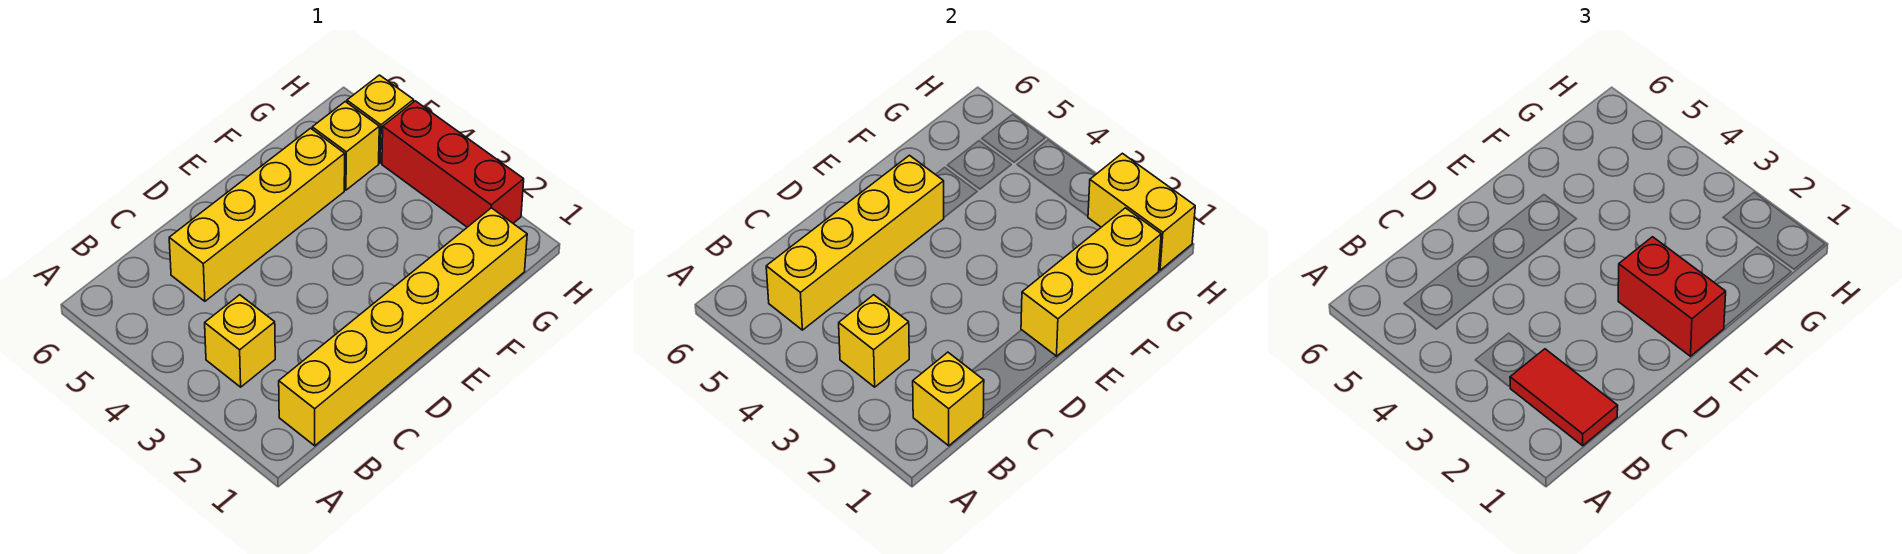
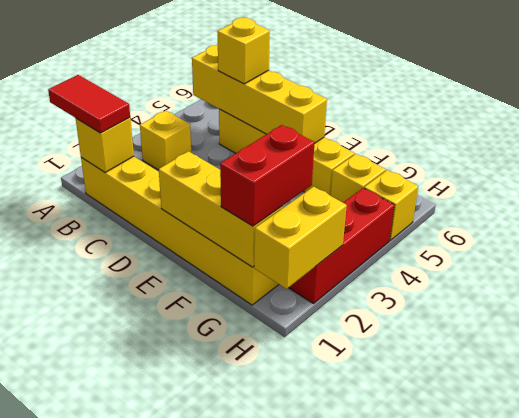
red 1x2 tile [1510,349,1618,446] -> red 1x2 tile turned to [48,75,130,133]
yellow 1x1 brick [839,295,909,387] -> yellow 1x1 brick moved to [217,18,270,84]
red 1x2 brick [1618,237,1726,356] -> red 1x2 brick moved to [220,125,315,226]

